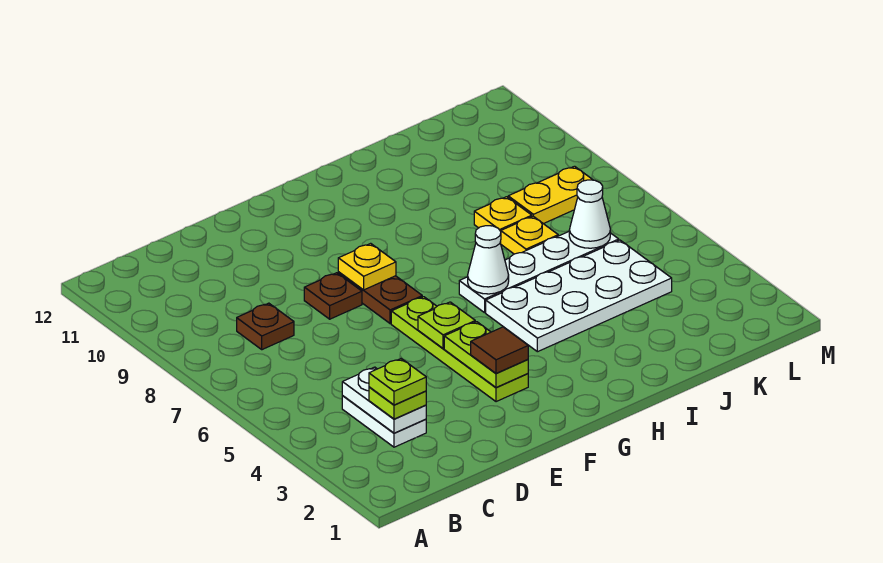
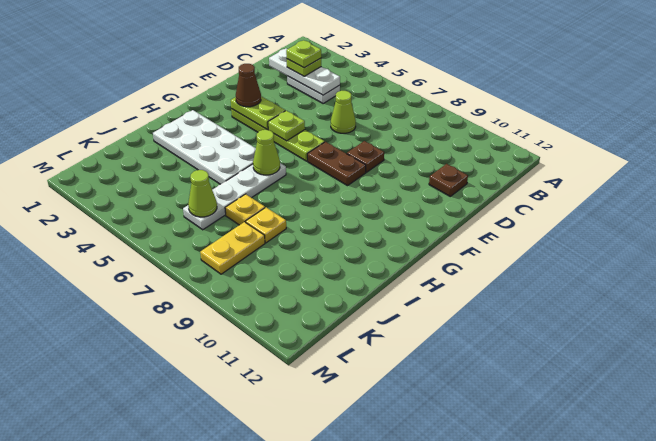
white 1x2 plate [342,367,426,433] -> white 1x3 plate [269,48,340,95]
brown 1x1 plate [237,303,294,350] -> brown 1x1 plate moved to [429,164,468,196]
none -> lime 1x1 cone [331,91,356,133]
brown 1x1 tile [471,327,528,374] -> brown 1x1 cone [236,64,261,107]
yellow 1x1 plate [338,243,396,290] -> none
white 2x4 plate [486,240,672,352] -> white 2x4 plate turned to [153,110,256,184]
white 1x1 cone [468,226,509,294] -> lime 1x1 cone [253,130,280,175]
white 1x1 cone [569,180,610,248] -> lime 1x1 cone [188,170,217,217]

